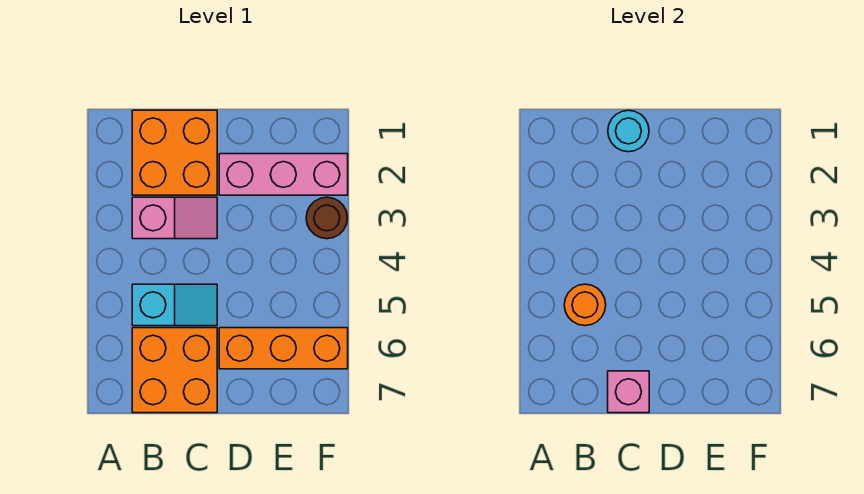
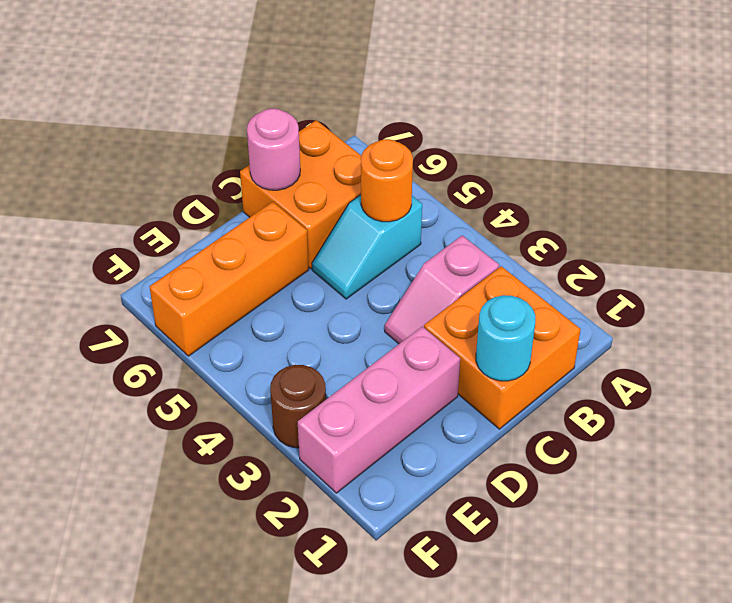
pink 1x1 brick [608,371,649,413] -> pink 1x1 round brick [247,108,300,190]

